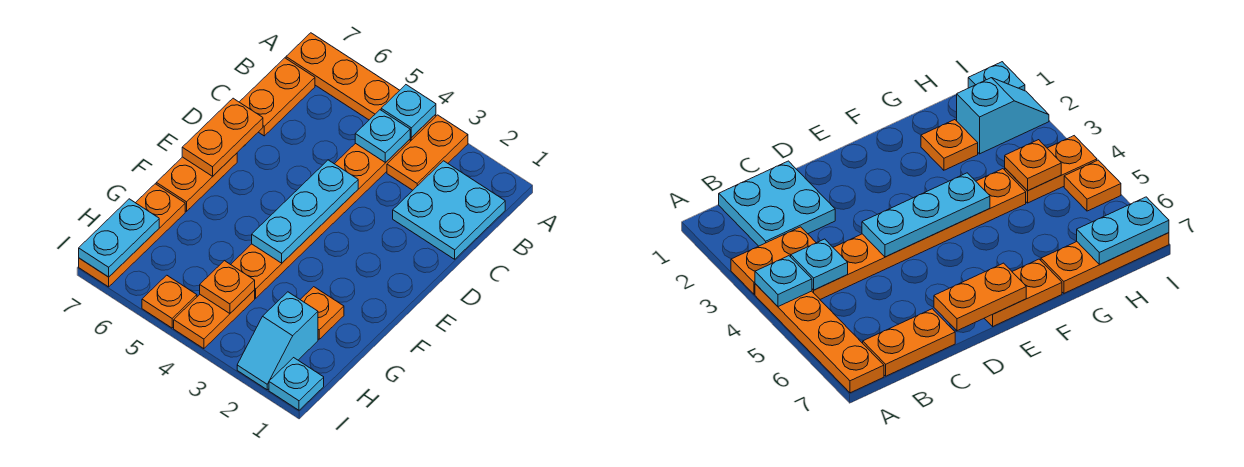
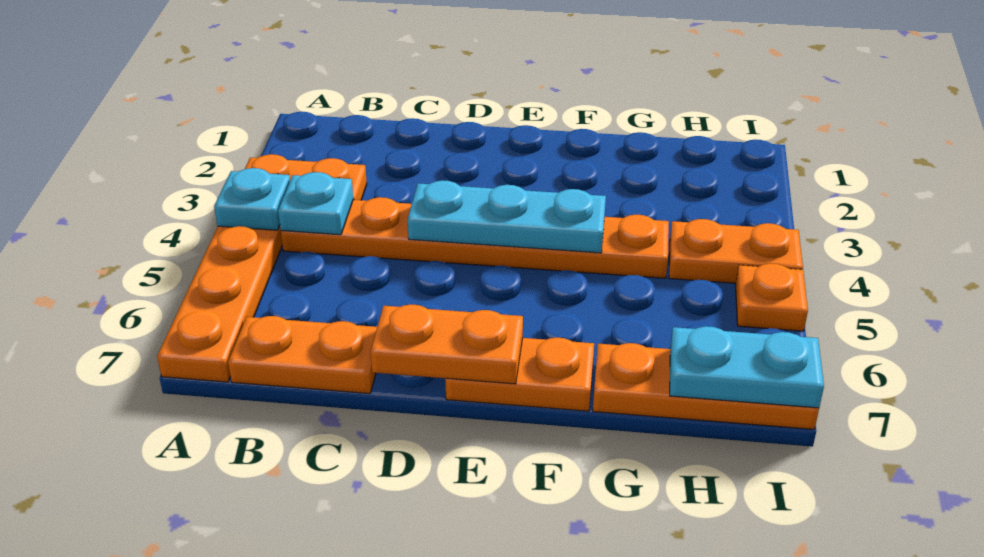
cyan 2x2 plate [393,161,505,259] -> none
orange 1x1 plate [300,287,344,339] -> none
cyan 1x2 slope [237,292,318,390] -> none
orange 1x1 plate [200,261,255,314] -> none
cyan 1x1 plate [269,358,324,410] -> none

